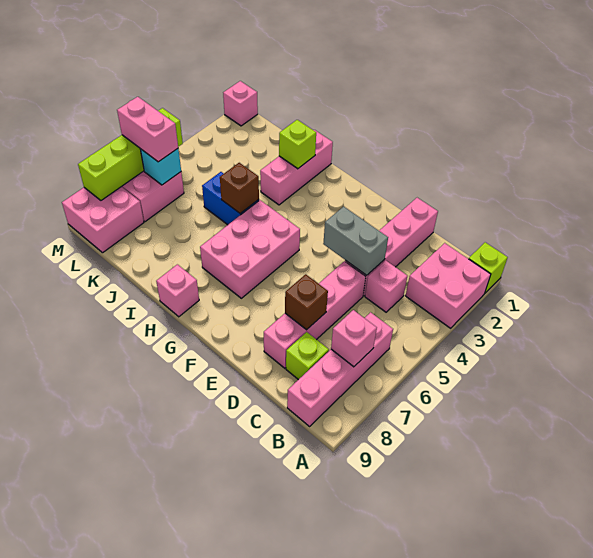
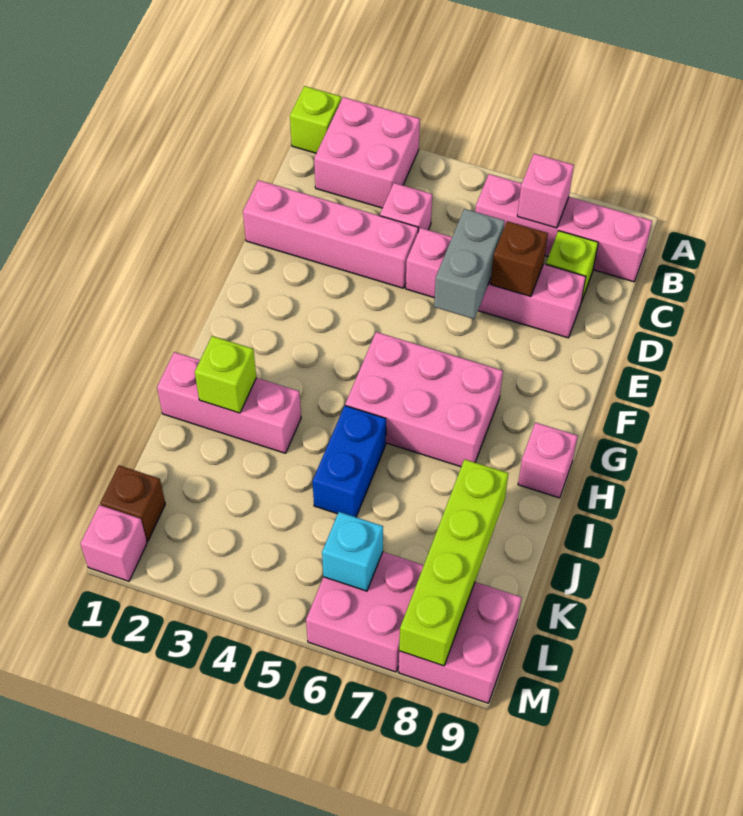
grey 1x2 brick [323,206,388,275] -> grey 1x2 brick moved to [434,209,505,319]
brown 1x1 brick [220,163,259,213] -> brown 1x1 brick moved to [100,465,165,541]
pink 1x2 brick [117,97,178,162] -> none
lime 1x4 brick [78,108,183,200] -> lime 1x4 brick turned to [399,459,508,666]

